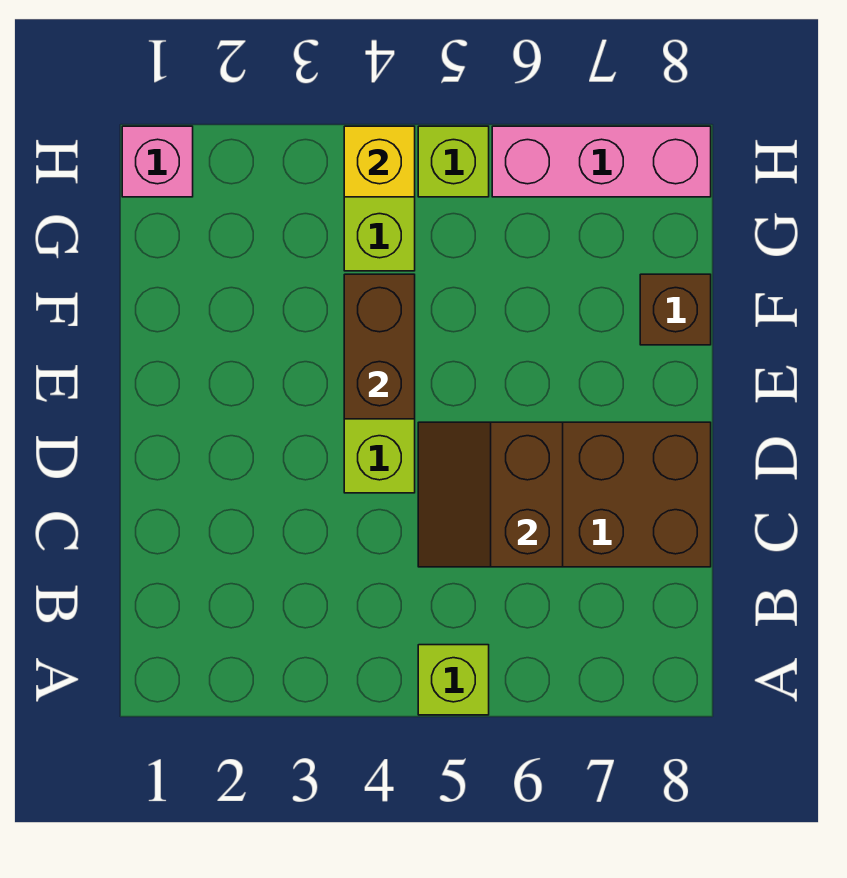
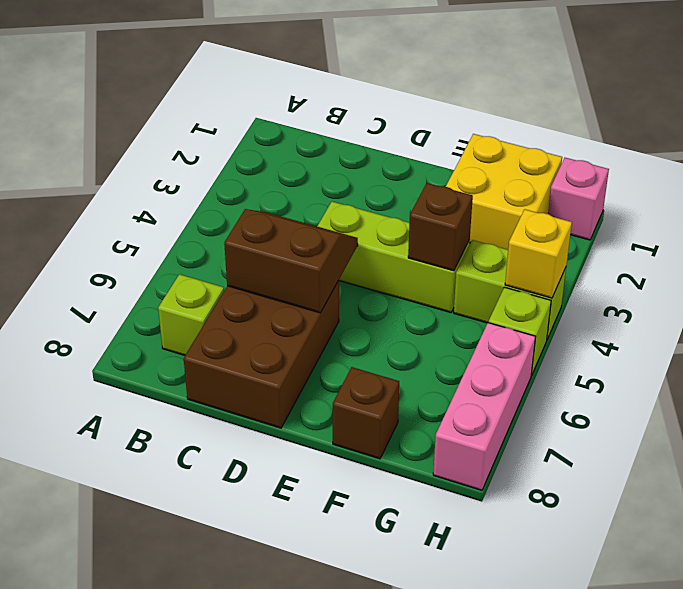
lime 1x1 brick [418,645,489,715] -> lime 1x1 brick moved to [158,274,224,355]
brown 1x2 brick [344,274,415,419] -> brown 1x1 brick [408,183,473,271]
none -> yellow 2x2 brick [446,134,562,250]

